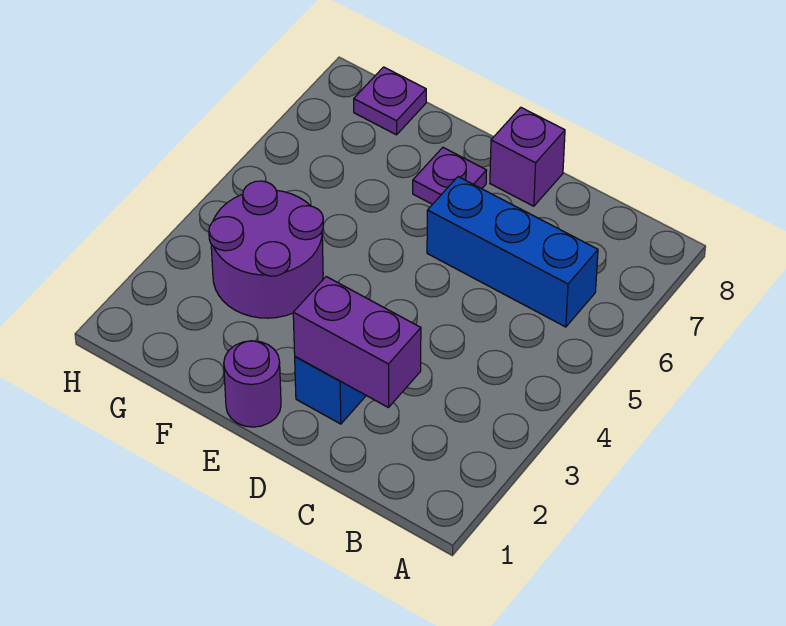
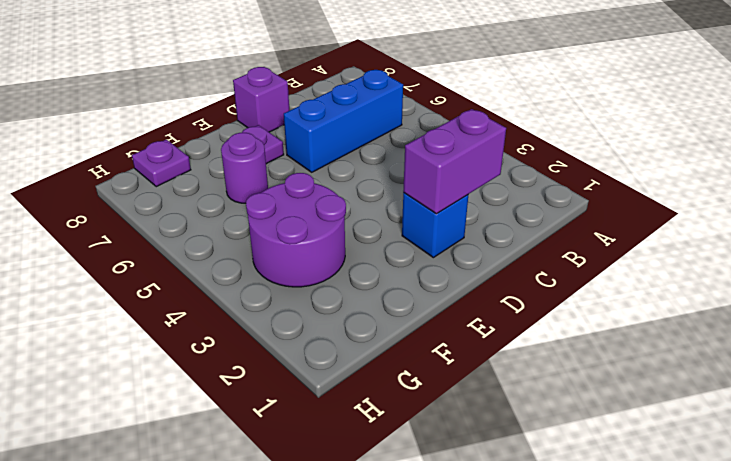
purple 1x1 round brick [224,341,281,427] -> purple 1x1 round brick moved to [221,133,268,203]

